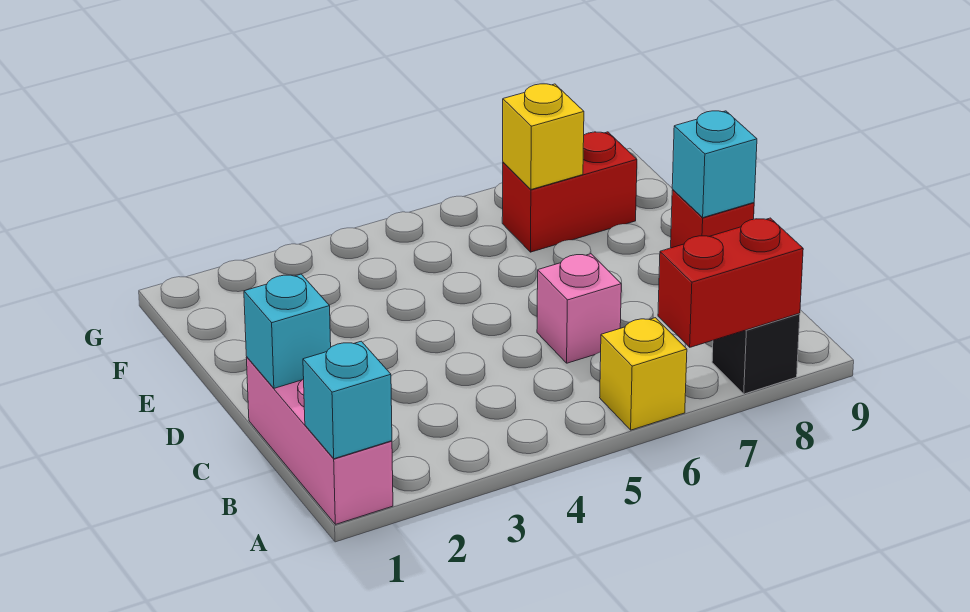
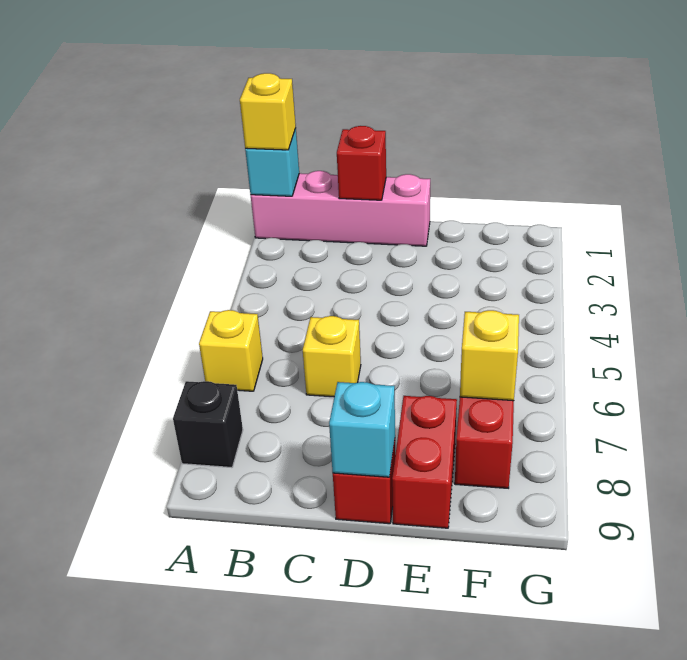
pink 1x3 brick [246,357,393,524] -> pink 1x4 brick [251,171,430,246]
none -> yellow 1x1 brick [240,73,296,150]
red 1x2 brick [658,218,803,347] -> red 1x2 brick moved to [392,396,457,528]
cyan 1x1 brick [244,274,331,388] -> red 1x1 brick [337,126,386,200]
pink 1x1 brick [537,254,621,363] -> yellow 1x1 brick [303,316,361,397]

